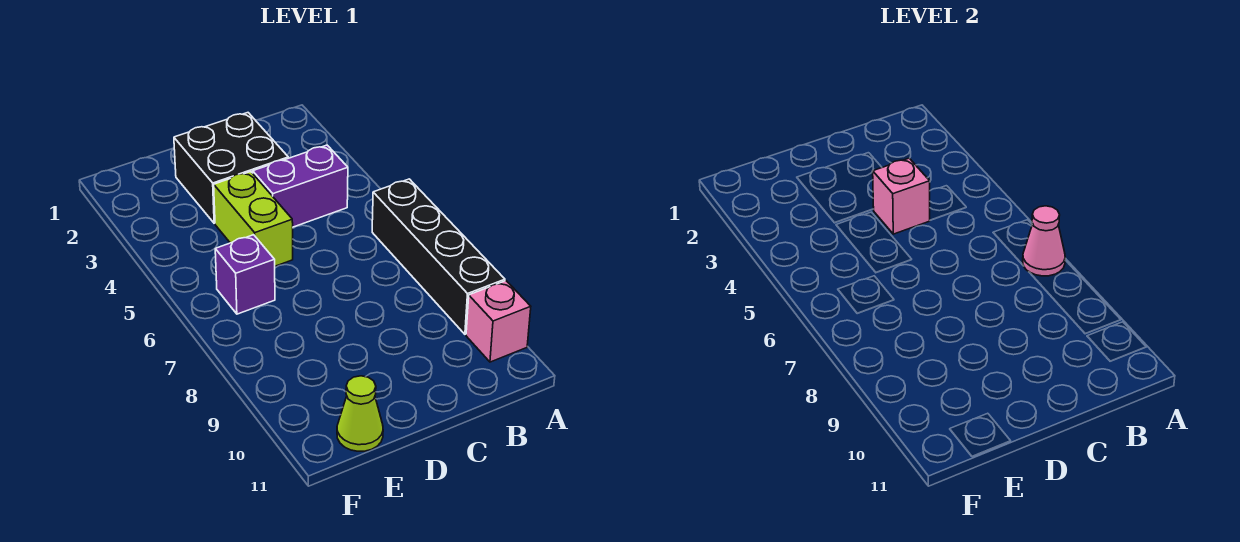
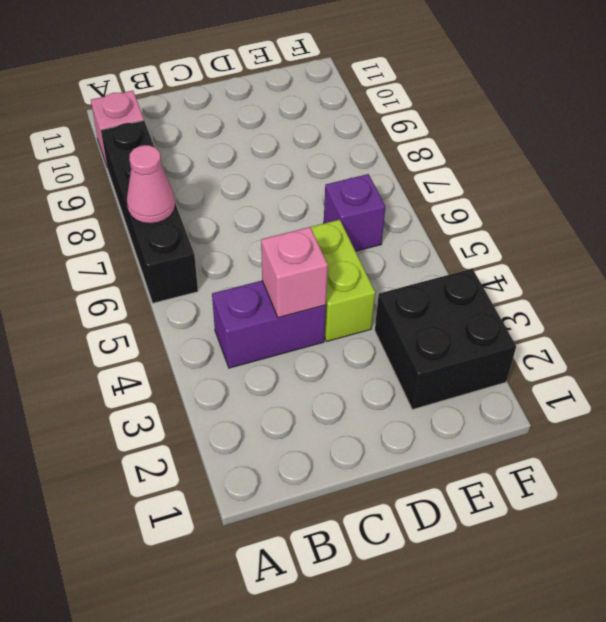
black 2x2 brick [174,113,288,223] -> black 2x2 brick moved to [375,269,516,410]
lime 1x1 cone [337,376,383,451] -> none

